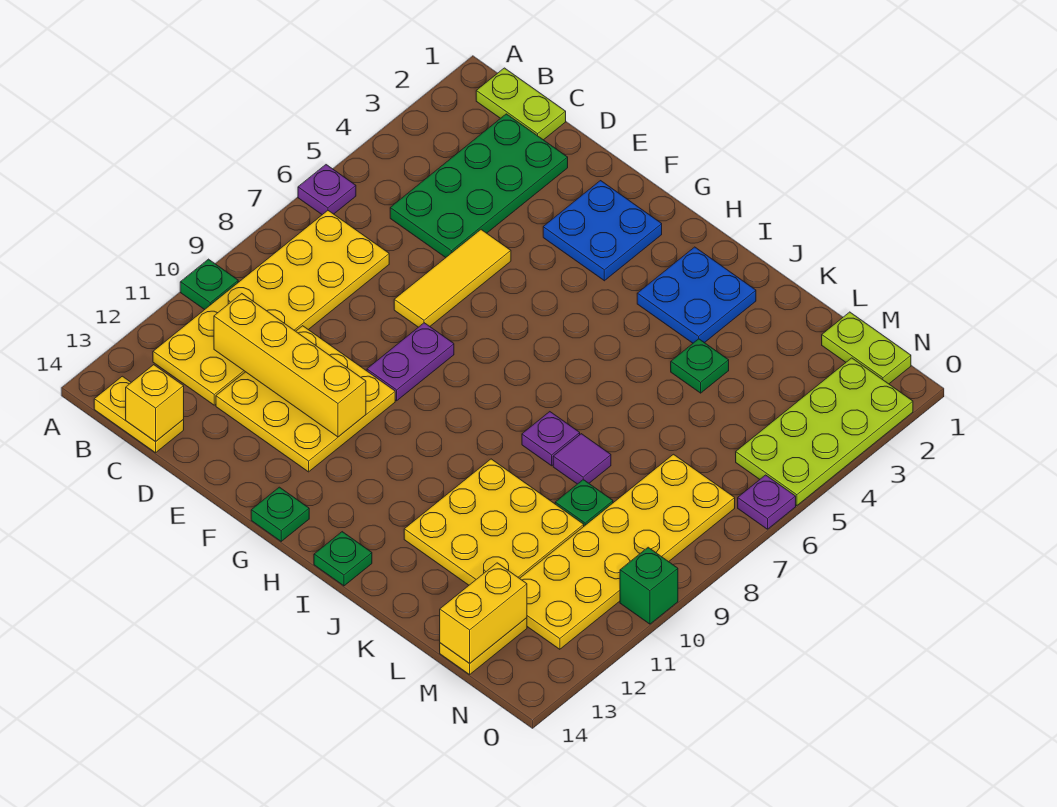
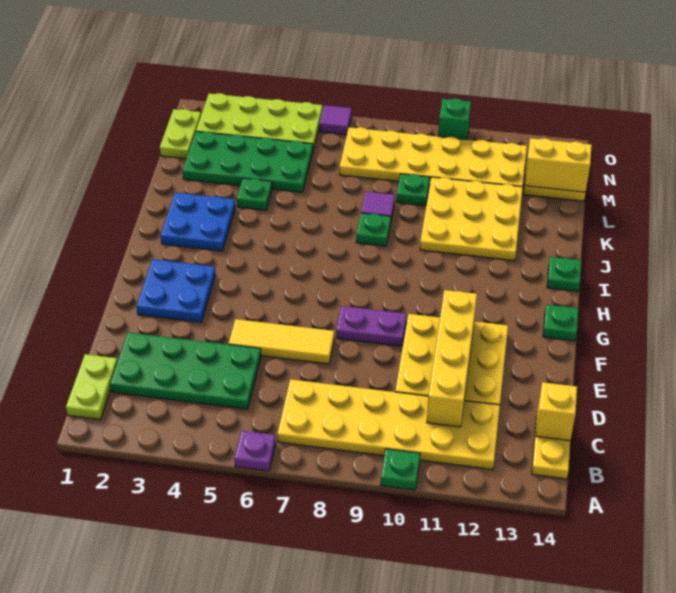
purple 1x1 plate [522,412,580,466] -> green 1x1 plate [356,213,391,246]
none -> green 2x4 plate [182,132,313,192]
purple 1x1 plate [738,475,796,529] -> purple 1x1 tile [319,105,352,135]

